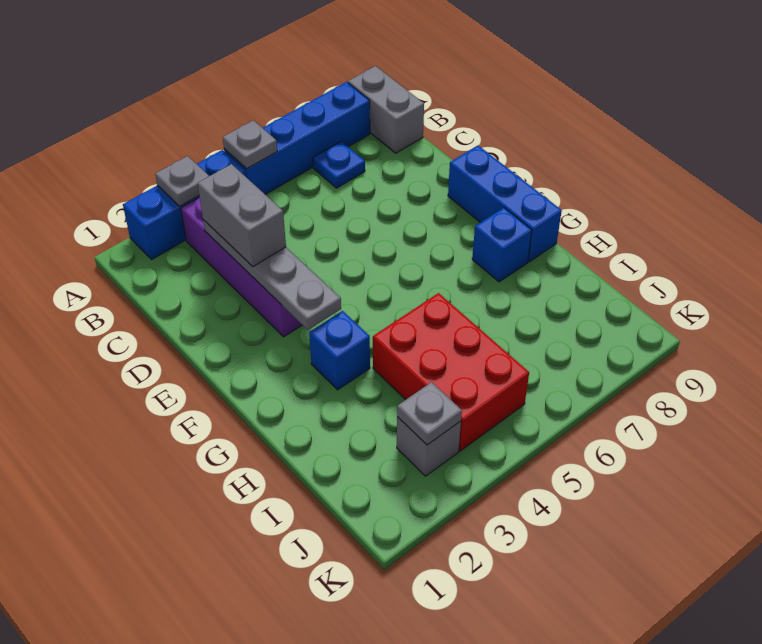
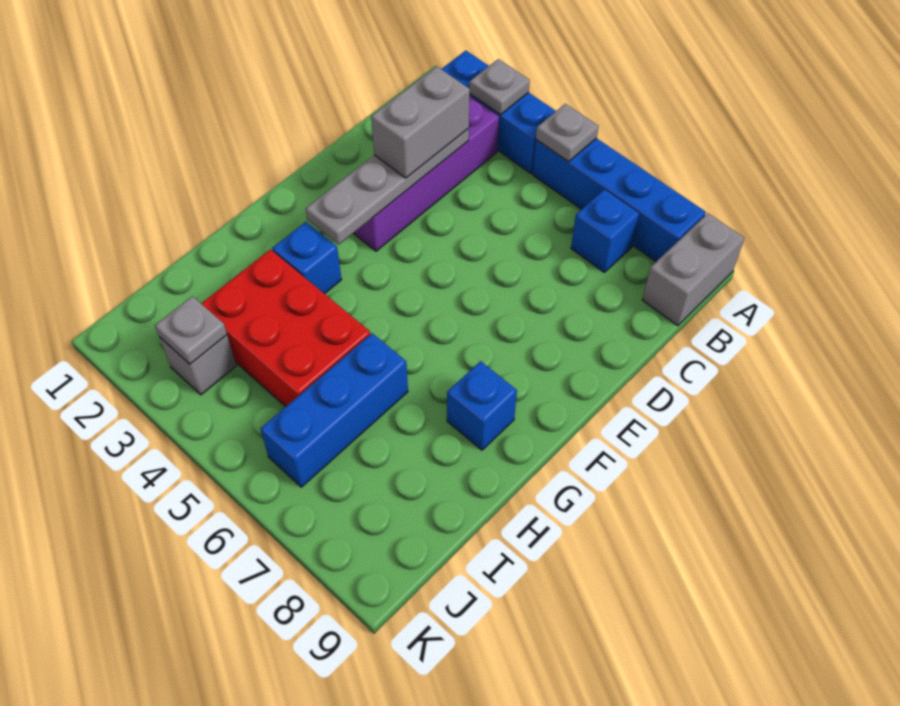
blue 1x1 plate [313,141,365,188] -> blue 1x1 brick [571,189,639,272]
blue 1x3 brick [448,146,562,262] -> blue 1x3 brick moved to [261,333,408,487]
red 2x3 brick [373,293,529,451] -> red 2x3 brick turned to [201,249,371,407]

